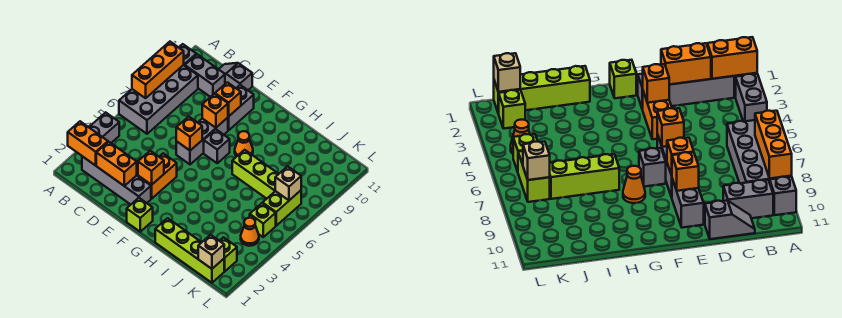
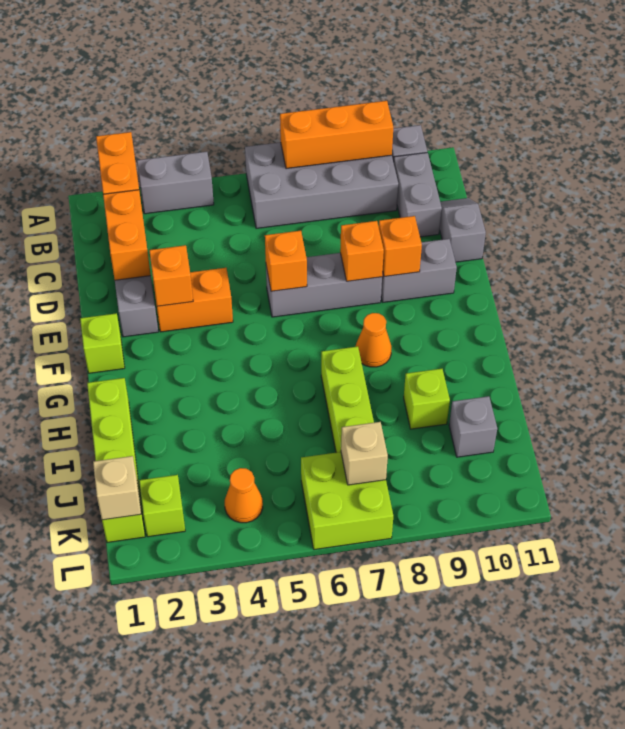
grey 1x1 brick [204,130,230,163] -> grey 1x1 brick moved to [449,396,497,457]
lime 1x1 brick [250,203,276,237] -> lime 1x1 brick moved to [404,369,450,429]
lime 1x2 brick [263,191,301,226] -> lime 2x2 brick [301,452,393,550]

